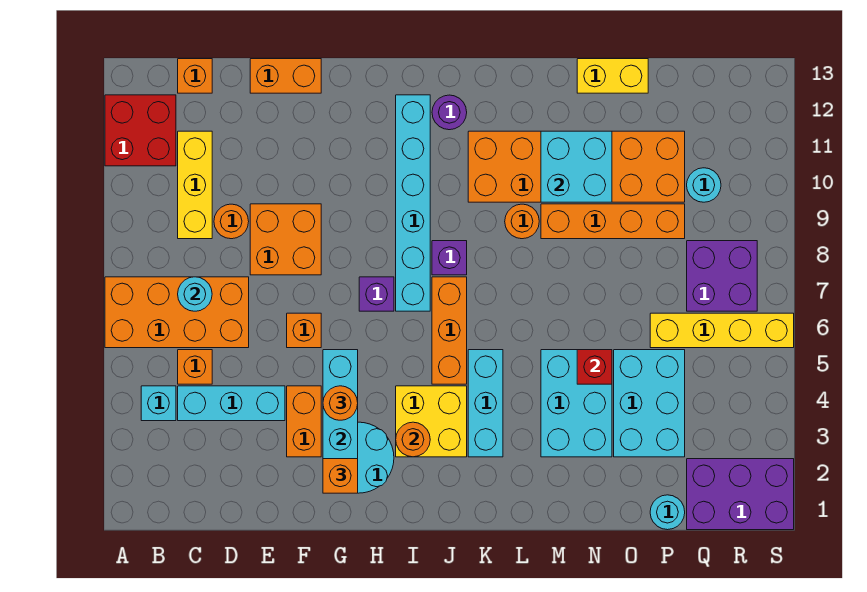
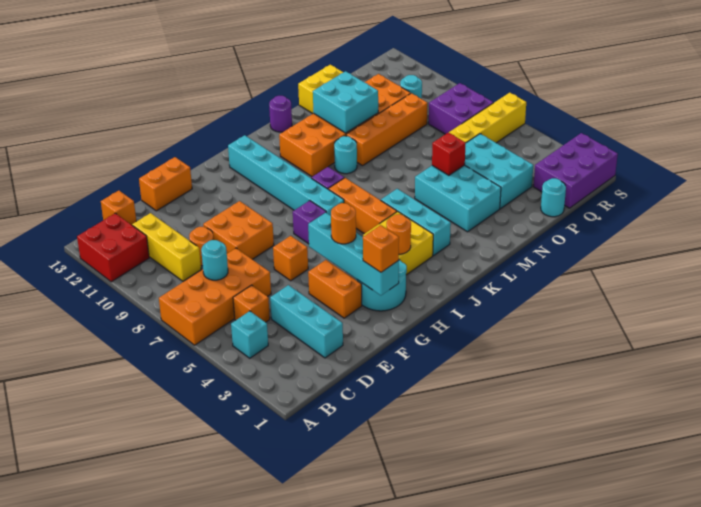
cyan 1x3 brick [178,386,285,421] -> cyan 1x3 brick turned to [270,285,343,358]
purple 1x1 round brick [432,95,467,130] -> purple 1x1 round brick moved to [269,96,292,132]
orange 1x1 round brick [505,204,539,239] -> cyan 1x1 round brick [334,136,357,174]

